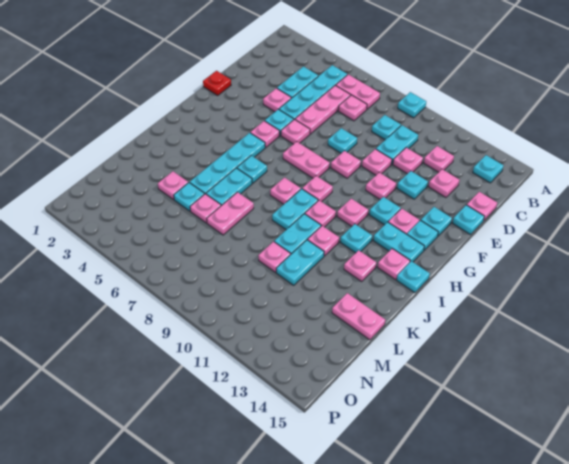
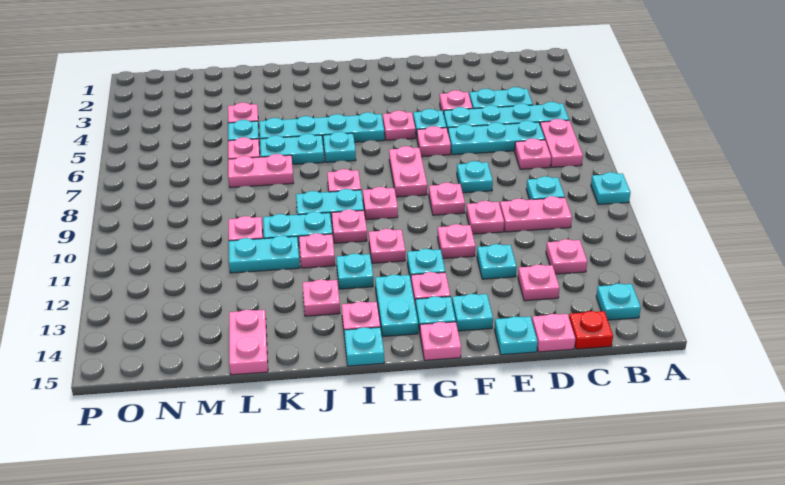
pink 1x3 plate [295,85,351,134] -> cyan 1x3 plate [448,121,545,155]
cyan 1x2 plate [376,125,418,164] -> pink 1x2 plate [500,196,572,232]
pink 1x1 plate [393,148,423,174] -> pink 1x1 plate moved to [420,322,461,360]
red 1x1 plate [203,71,231,95] -> red 1x1 plate moved to [569,311,613,349]

